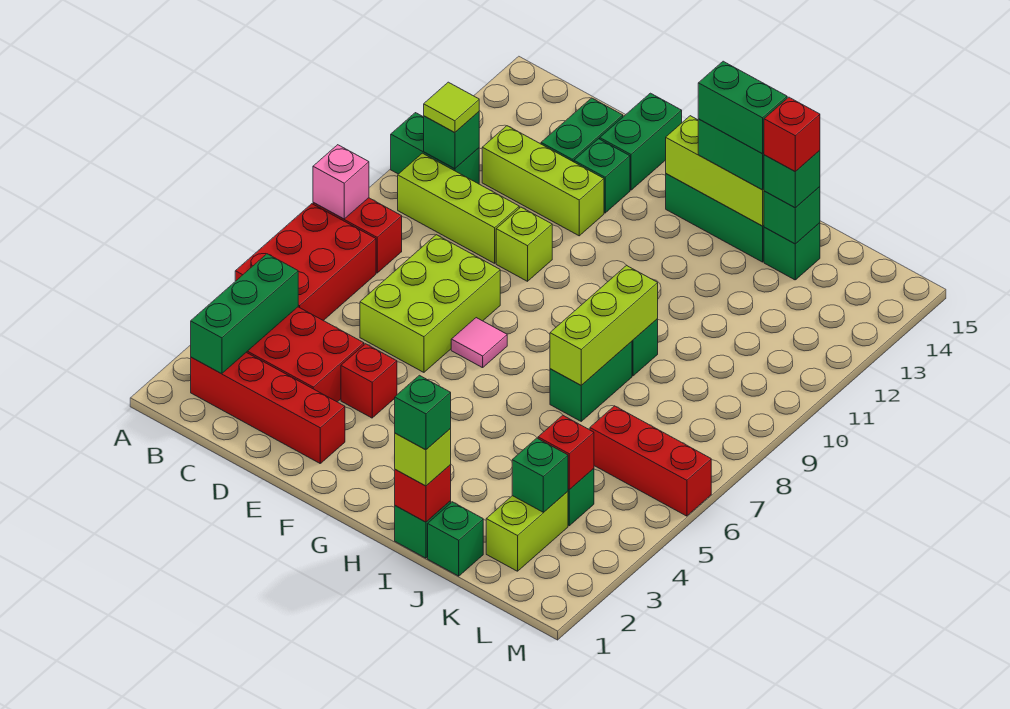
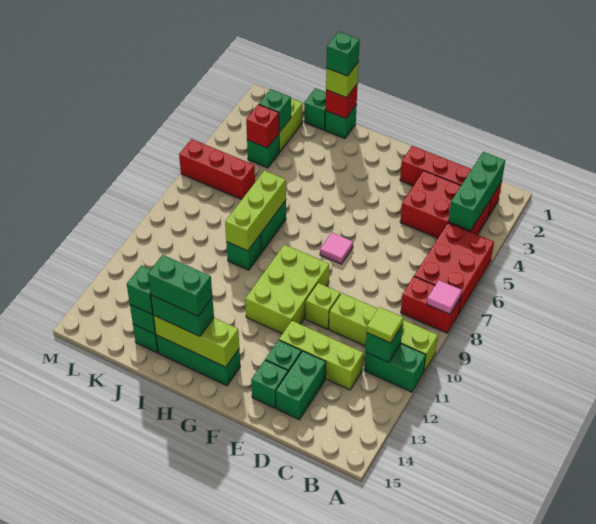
pink 1x1 brick [313,145,369,219] -> pink 1x1 tile [427,280,462,314]
lime 1x3 brick [398,153,519,263] -> lime 1x4 brick [329,293,438,371]
lime 2x3 brick [360,235,500,372] -> lime 2x3 brick moved to [245,245,329,334]
red 1x1 brick [341,344,397,418] -> none
green 1x2 brick [600,93,682,190] -> green 1x1 brick [251,360,288,408]
red 1x1 brick [764,97,820,172] -> none

